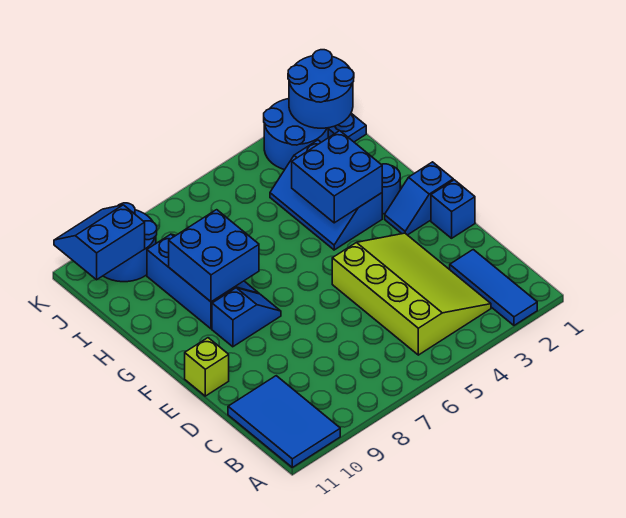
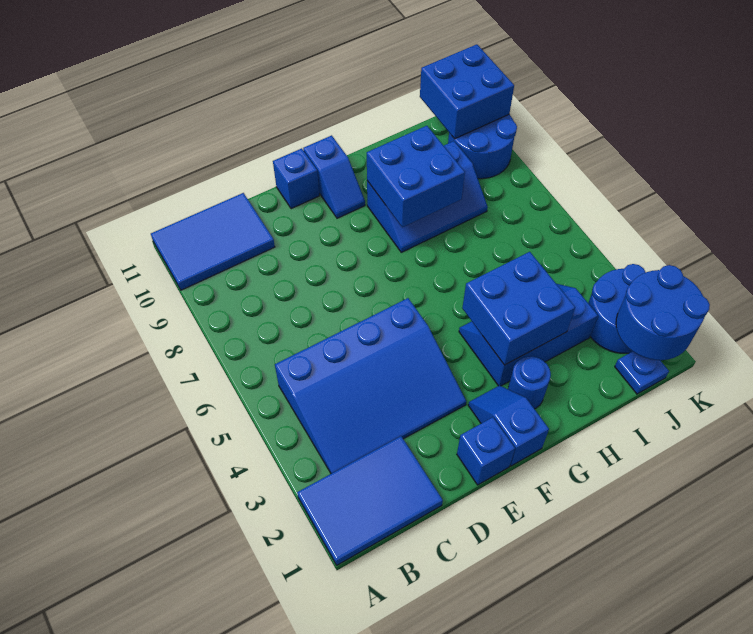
blue 1x3 tile [450,250,537,325] -> blue 2x3 tile [297,436,443,565]
lime 3x4 slope [332,233,491,355] -> blue 3x4 slope [275,298,466,474]
lime 1x1 brick [185,338,229,396] -> blue 1x1 brick [273,148,319,209]
blue 1x2 slope [212,288,281,347] -> blue 1x2 slope moved to [303,135,365,218]
blue 2x2 slope [54,205,145,280] -> blue 2x2 brick [420,44,514,139]

